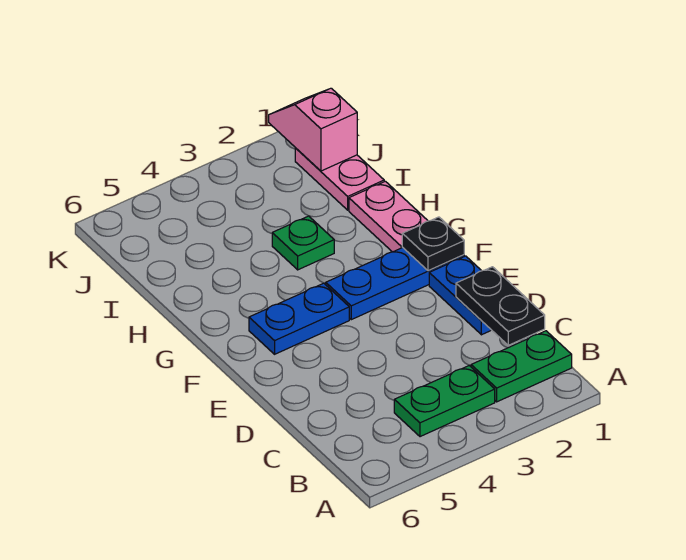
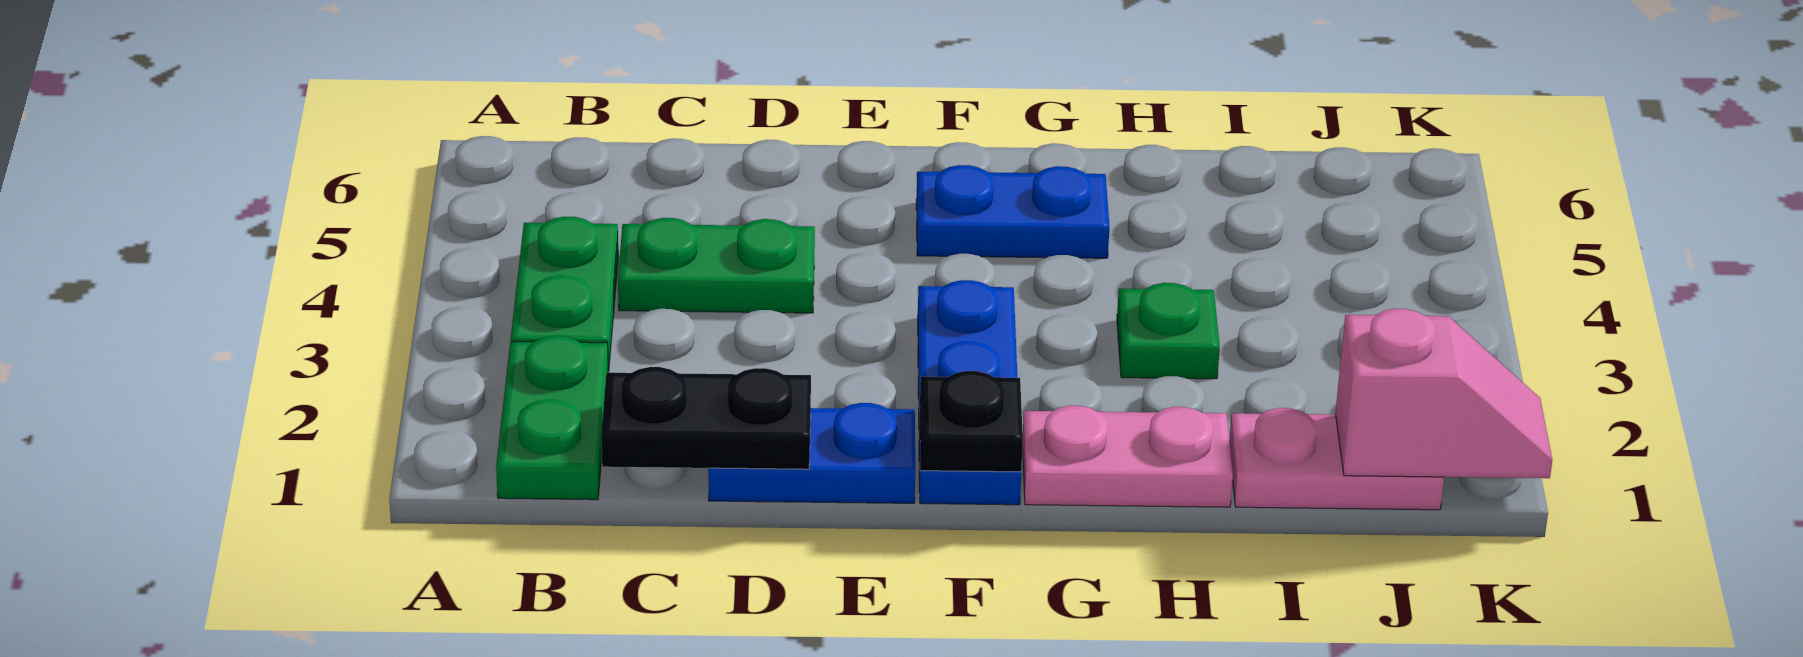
none -> green 1x2 plate [618,218,815,313]
blue 1x2 plate [249,283,349,354] -> blue 1x2 plate turned to [916,165,1109,258]

